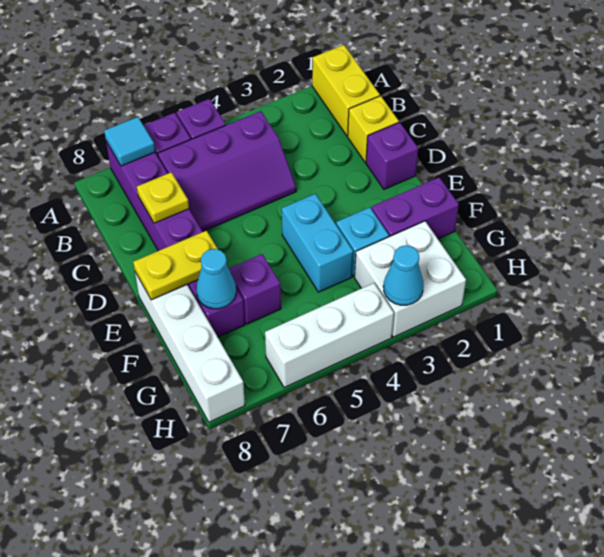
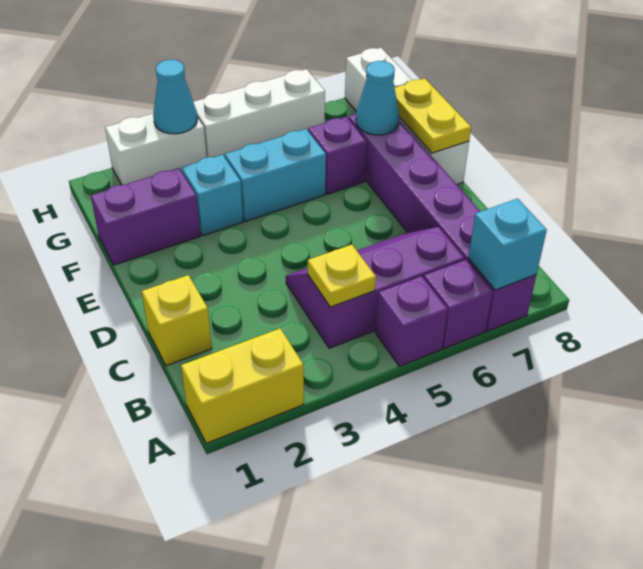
yellow 1x2 brick [312,45,380,136] -> yellow 1x2 brick turned to [181,328,304,443]
cyan 1x1 tile [104,117,155,166] -> cyan 1x1 brick [468,199,547,290]
yellow 1x1 plate [137,172,189,223] -> yellow 1x1 plate moved to [308,245,376,307]
purple 1x1 brick [366,122,418,189] -> none
cyan 1x2 brick [282,194,353,292] -> cyan 1x2 brick turned to [225,129,326,221]
yellow 1x2 plate [133,230,218,300] -> yellow 1x2 plate turned to [395,78,471,153]
white 2x2 brick [355,221,466,337] -> white 1x2 brick [105,113,207,185]

